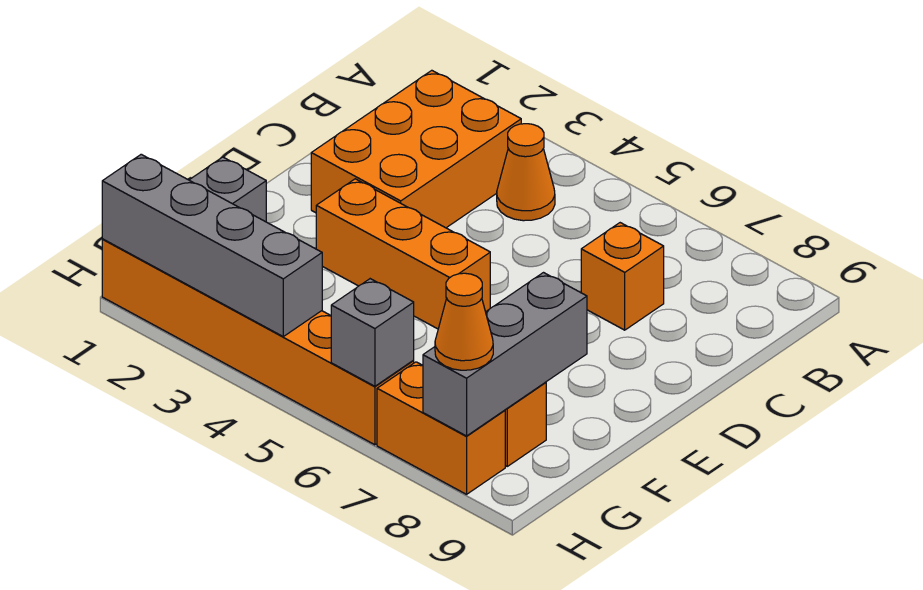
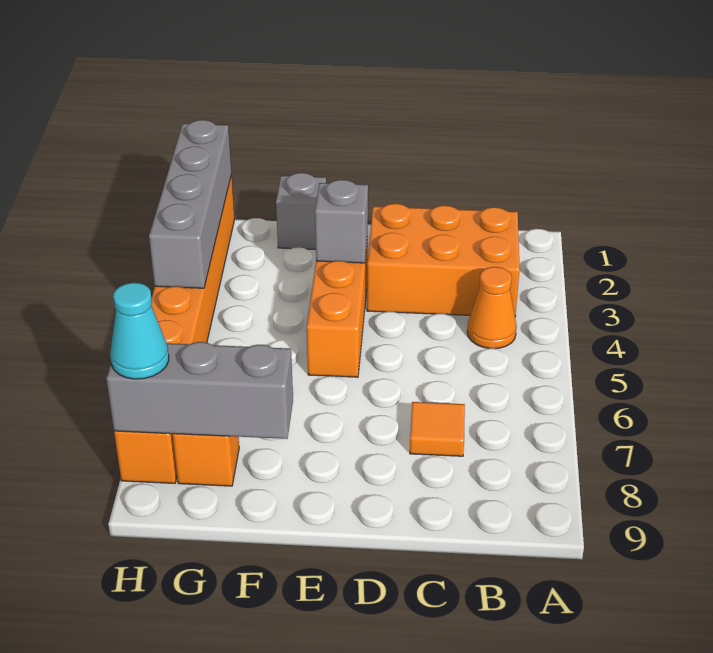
orange 1x1 brick [581,223,664,330] -> orange 1x1 tile [410,402,465,456]
grey 1x1 brick [331,279,414,386] -> grey 1x1 brick moved to [315,180,368,263]
orange 1x1 cone [435,273,493,370] -> cyan 1x1 cone [110,283,169,379]

